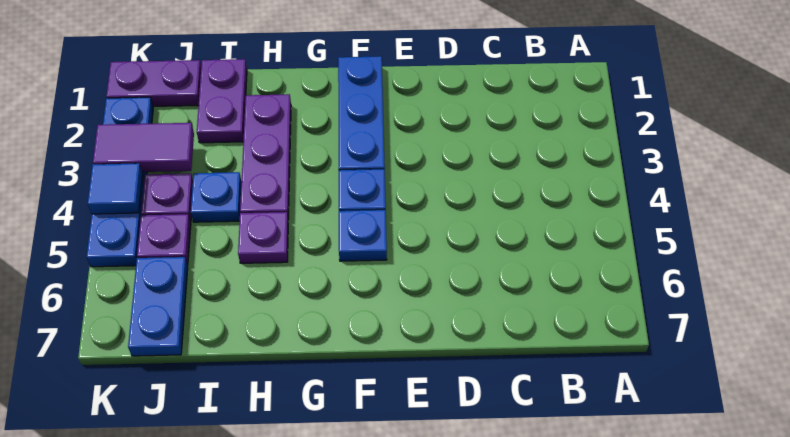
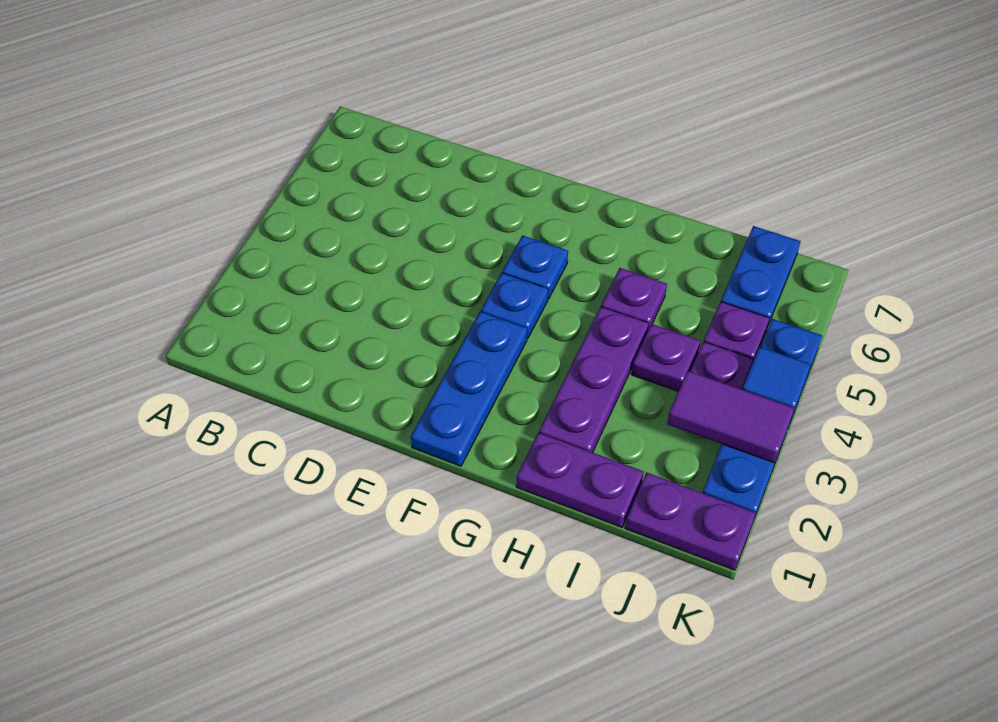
purple 1x2 plate [197,59,247,143] -> purple 1x2 plate turned to [516,433,643,527]
blue 1x1 plate [191,172,241,222] -> purple 1x1 plate [632,324,700,391]

